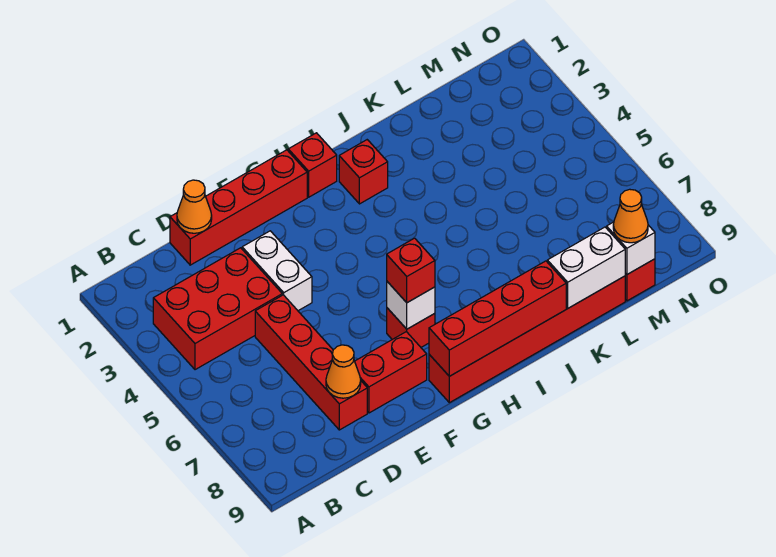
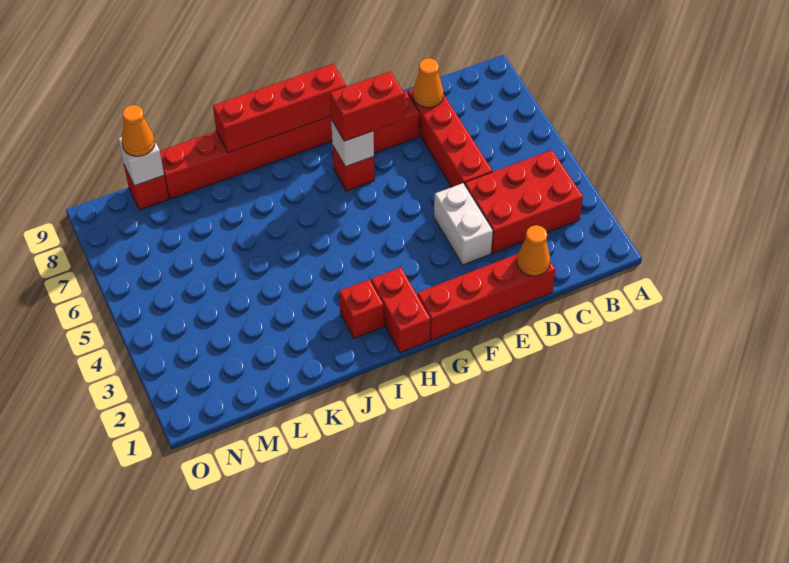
red 1x1 brick [387,238,435,303] -> red 1x2 brick [330,71,404,141]
red 1x1 brick [288,133,337,197] -> red 1x2 brick [371,267,430,353]
white 1x2 brick [547,227,625,308] -> none

